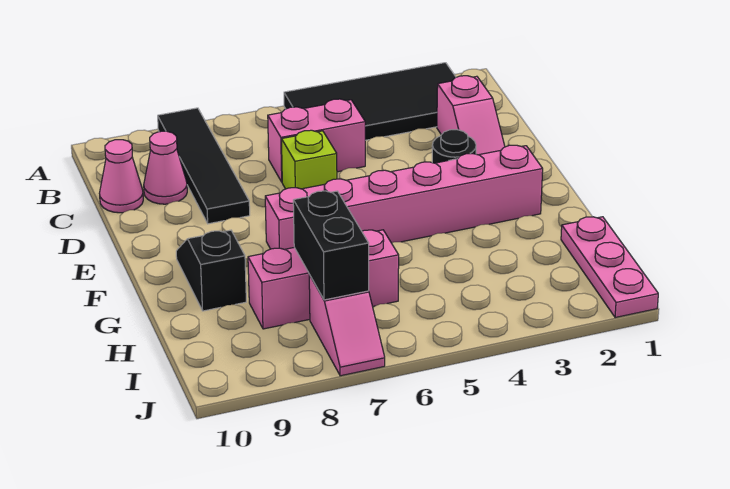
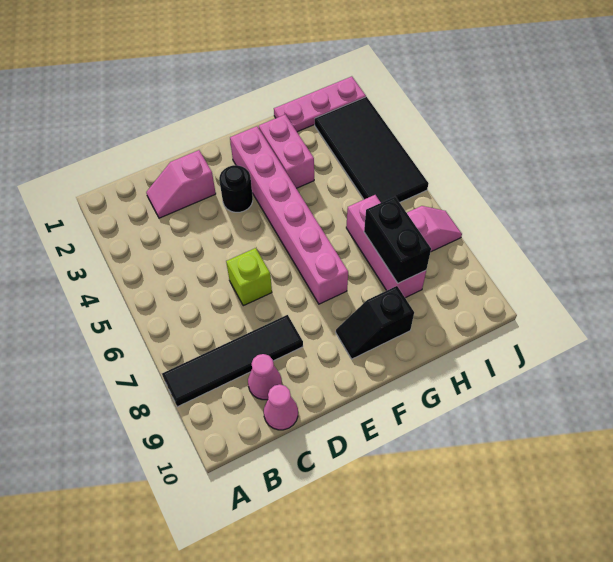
black 2x4 tile [284,63,456,140] -> black 2x4 tile moved to [315,97,429,203]
pink 1x2 slope [437,76,505,155] -> pink 1x2 slope turned to [146,150,216,218]
pink 1x2 brick [268,99,365,182] -> pink 1x2 brick moved to [259,115,314,188]
black 1x2 brick [293,191,369,300] -> black 1x2 brick turned to [364,197,431,283]

